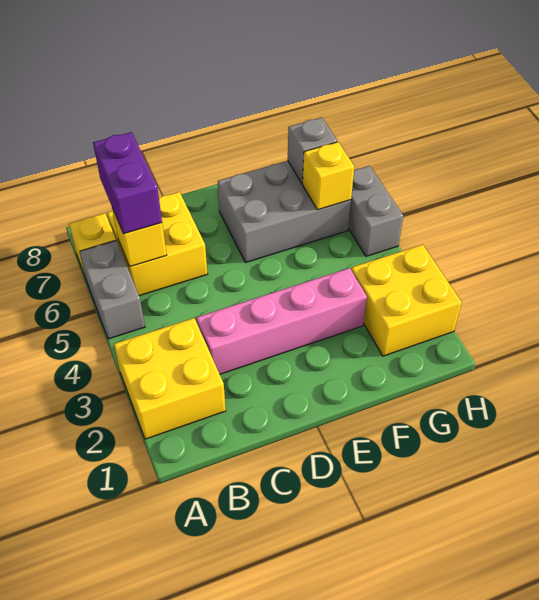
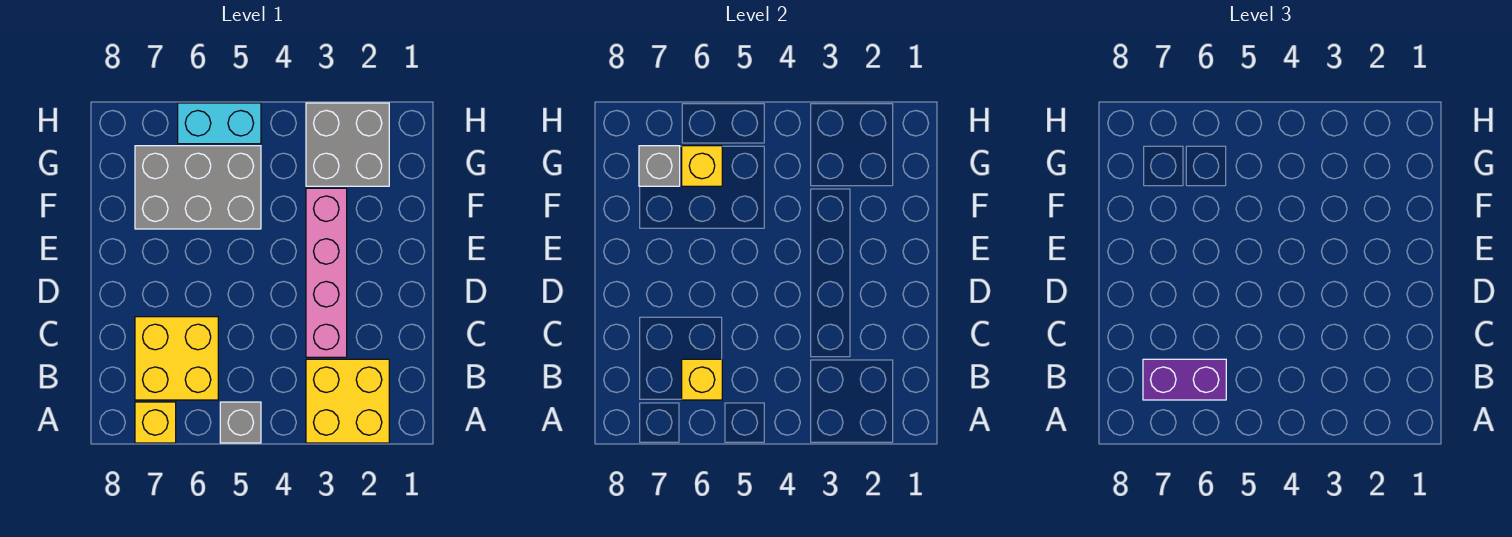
grey 1x2 brick [79,241,145,339] -> grey 1x1 brick [220,402,261,443]
grey 2x3 brick [218,161,351,263] -> grey 2x3 brick turned to [135,146,261,229]
yellow 2x2 brick [351,245,462,356] -> grey 2x2 brick [306,103,389,186]
grey 1x2 brick [348,166,403,256] -> cyan 1x2 brick [178,103,261,144]

